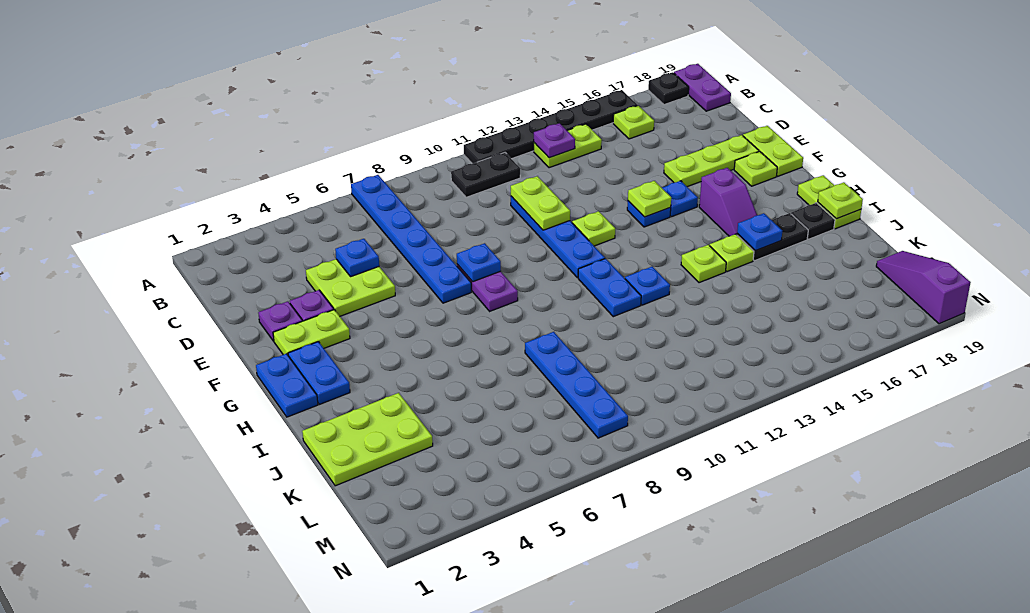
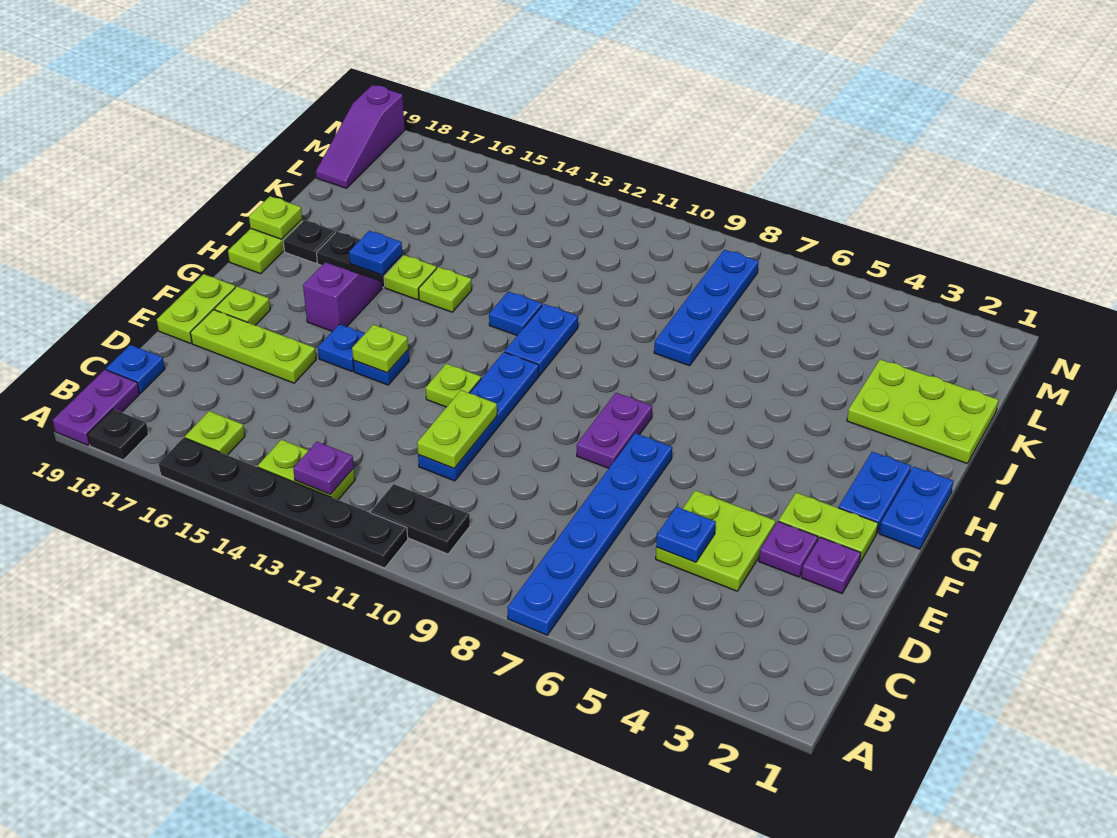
blue 1x1 plate [457,243,501,282] -> blue 1x1 plate moved to [106,345,165,393]

